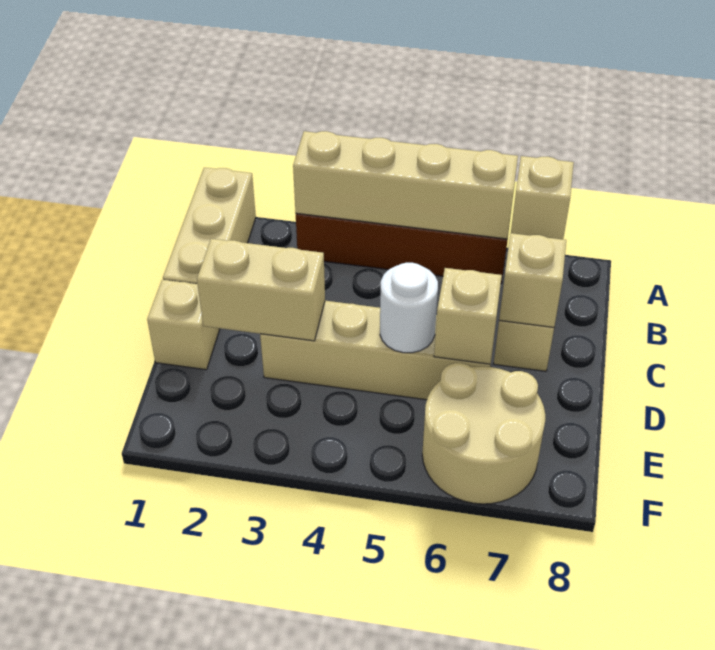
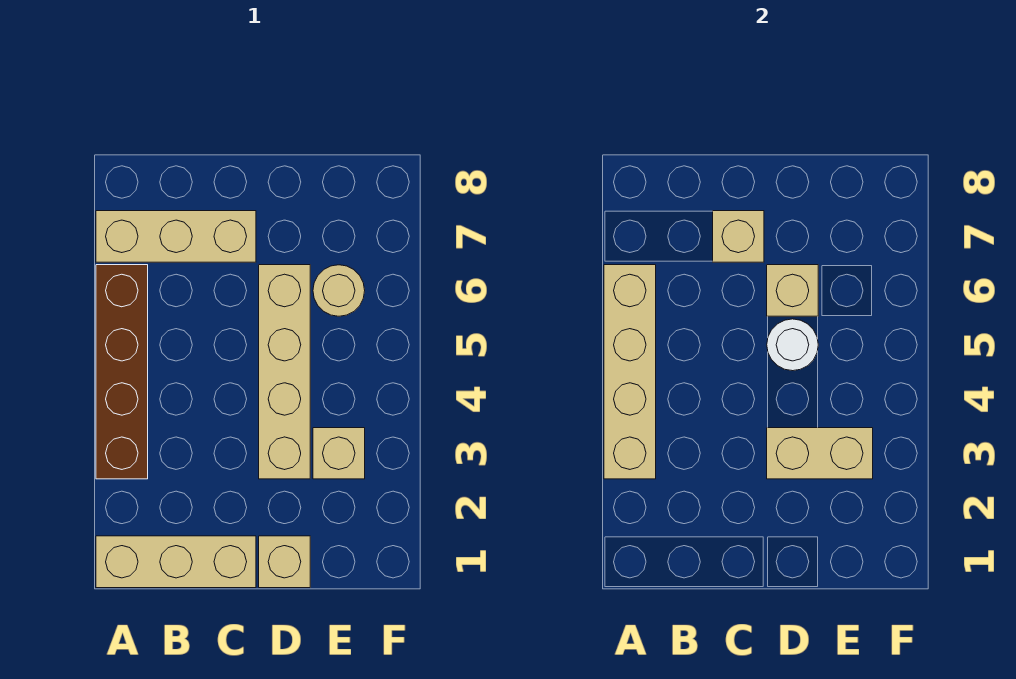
tan 1x1 brick [511,156,574,239] -> tan 1x1 brick moved to [313,428,365,479]
tan 1x2 brick [197,239,325,341] -> tan 1x2 brick turned to [767,428,873,479]
tan 2x2 round brick [422,363,545,504] -> tan 1x1 round brick [313,265,365,316]

